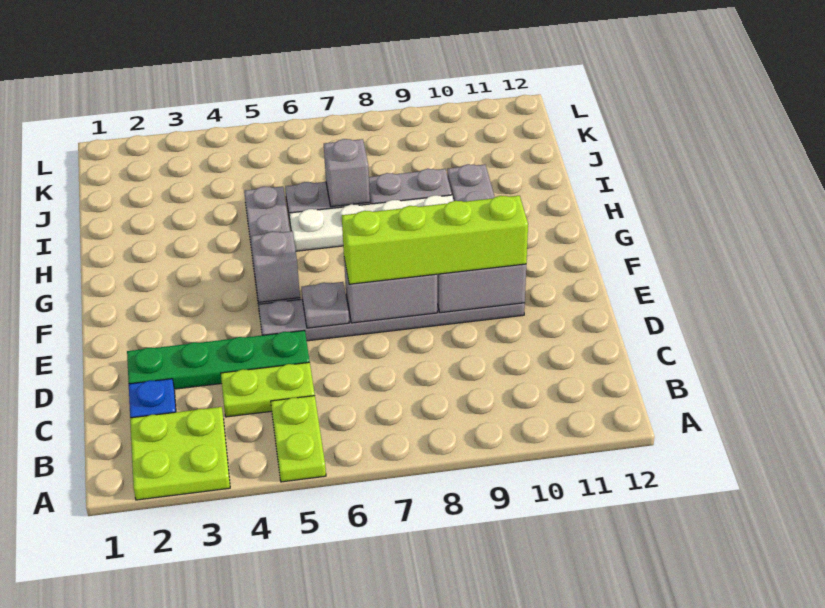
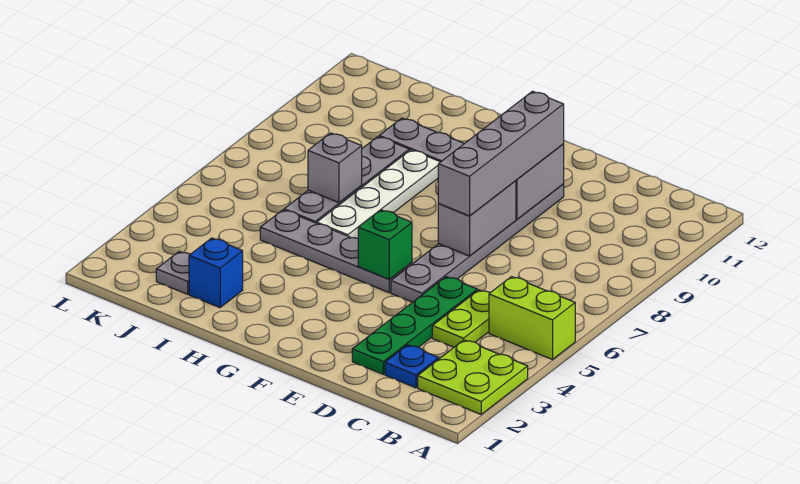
lime 1x2 plate [271,396,326,482] -> lime 1x2 brick [489,277,575,359]
grey 1x1 plate [301,282,349,328] -> grey 1x1 plate moved to [156,251,190,294]
lime 1x4 brick [342,196,528,284] -> grey 1x4 brick [438,91,564,216]
grey 1x1 brick [251,231,300,302] -> green 1x1 brick [358,210,412,279]
none -> blue 1x1 brick [189,238,243,308]

